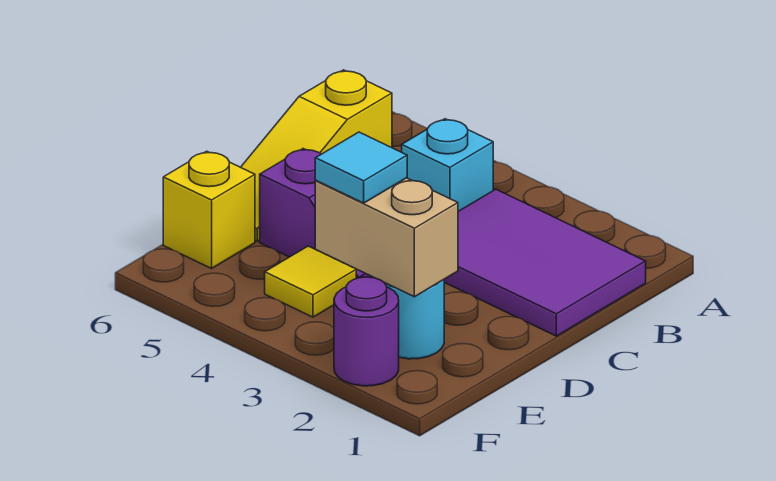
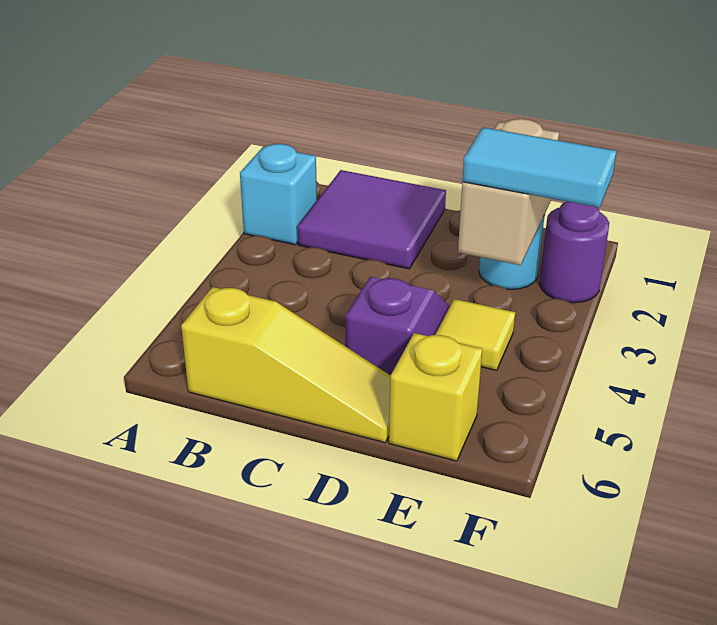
purple 2x3 tile [444,189,646,336] -> purple 2x2 tile [298,170,446,269]
cyan 1x1 brick [402,119,493,211] -> cyan 1x1 brick moved to [240,144,317,245]
cyan 1x1 tile [315,132,407,203] -> cyan 1x2 tile [462,127,616,208]

